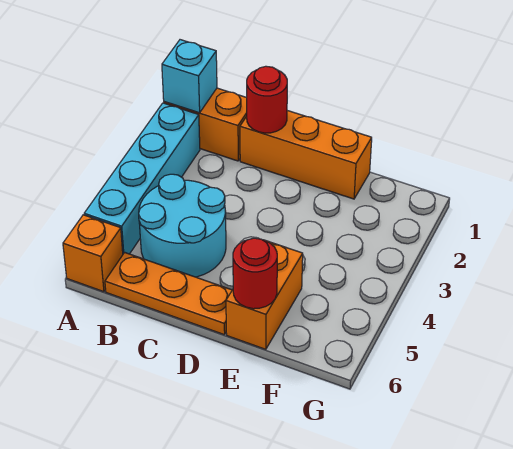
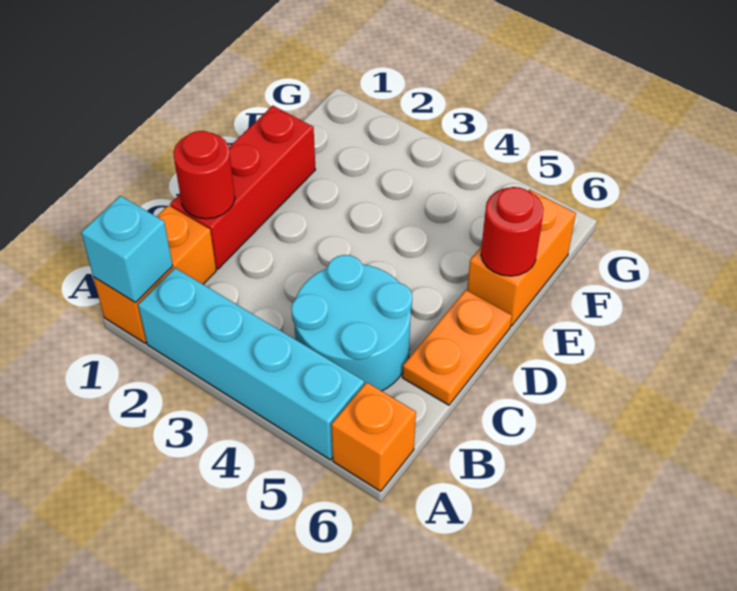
orange 1x3 plate [105,252,232,335] -> orange 1x2 plate [402,290,512,405]
orange 1x3 brick [240,111,372,199] -> red 1x3 brick [170,106,316,269]
orange 1x2 brick [226,241,303,349] -> orange 1x2 brick turned to [467,189,576,326]

